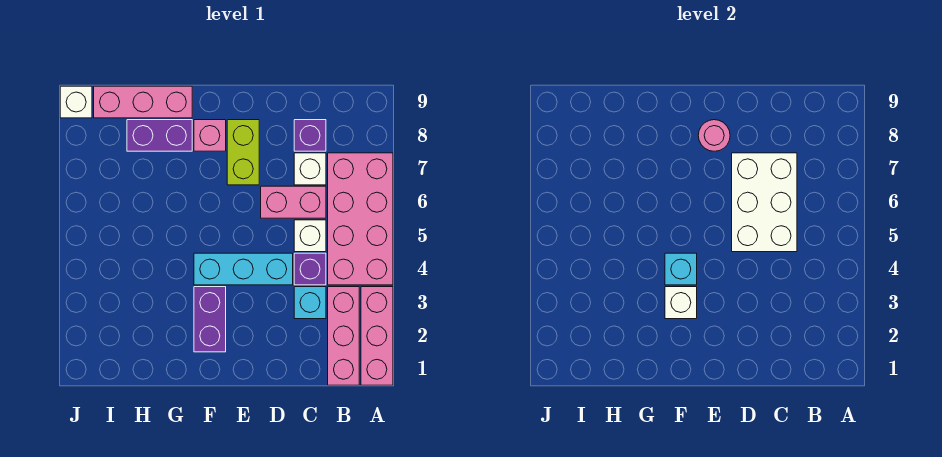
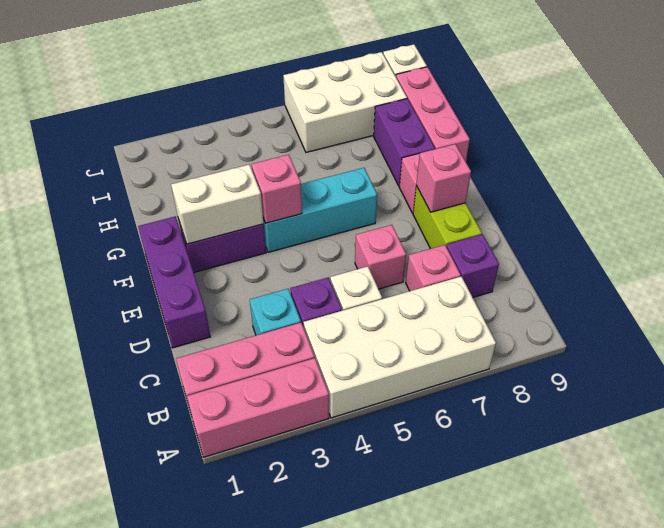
pink 2x4 brick [328,153,393,285] -> white 2x4 brick [303,276,496,418]
white 2x3 brick [732,153,797,252] -> white 2x3 brick moved to [283,52,407,152]
pink 1x2 brick [261,186,326,218] -> pink 1x1 brick [355,225,406,289]
white 1x1 brick [294,153,326,185] -> pink 1x1 brick [406,245,461,291]
none -> purple 1x3 brick [138,216,211,348]
cyan 1x3 brick [194,253,293,285] -> cyan 1x3 brick turned to [263,168,377,252]
lime 1x2 brick [227,120,259,185] -> lime 1x2 brick turned to [413,186,482,249]
pink 1x1 round brick [698,120,730,151] -> pink 1x1 brick [416,144,471,212]
white 1x1 brick [665,287,697,319] -> white 1x2 brick [171,165,264,244]
cyan 1x1 brick [665,253,697,285] -> pink 1x1 brick [252,155,302,223]

